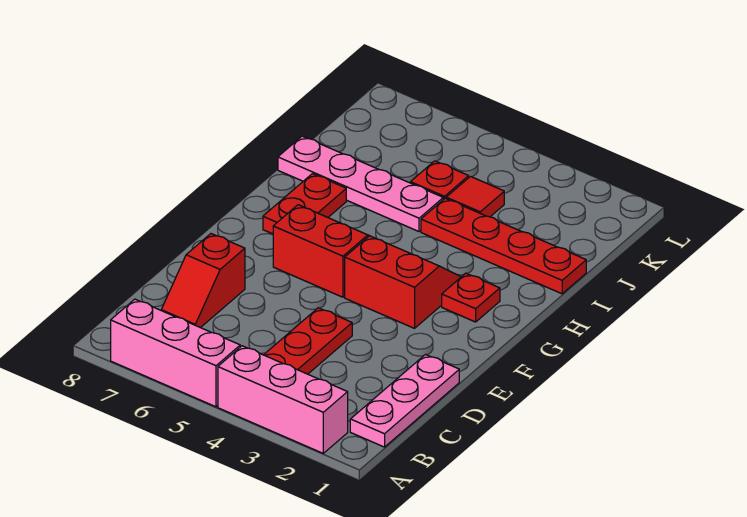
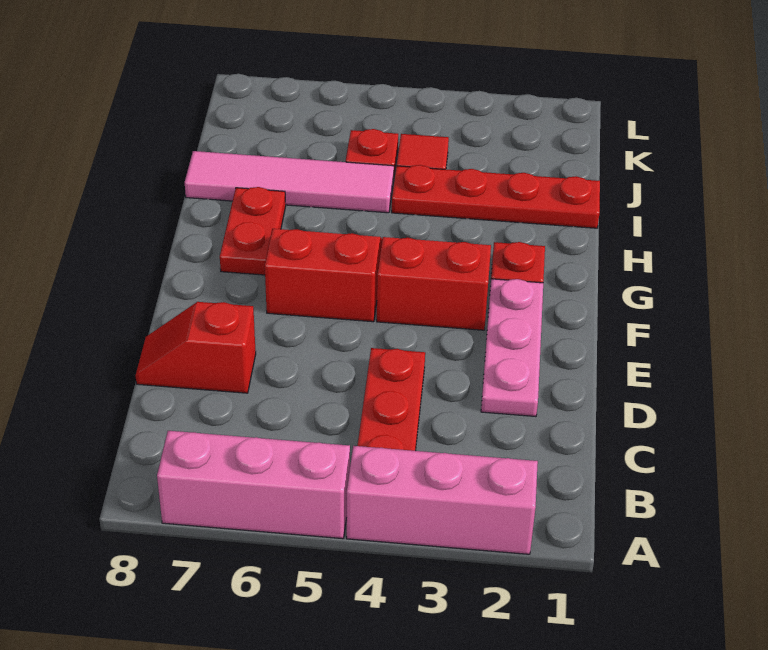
pink 1x3 plate [350,355,459,447] -> pink 1x3 plate moved to [481,279,543,417]
red 1x2 slope [161,234,245,328] -> red 1x2 slope turned to [136,302,256,393]
pink 1x4 plate [278,136,443,231] -> pink 1x4 tile [185,151,394,213]

